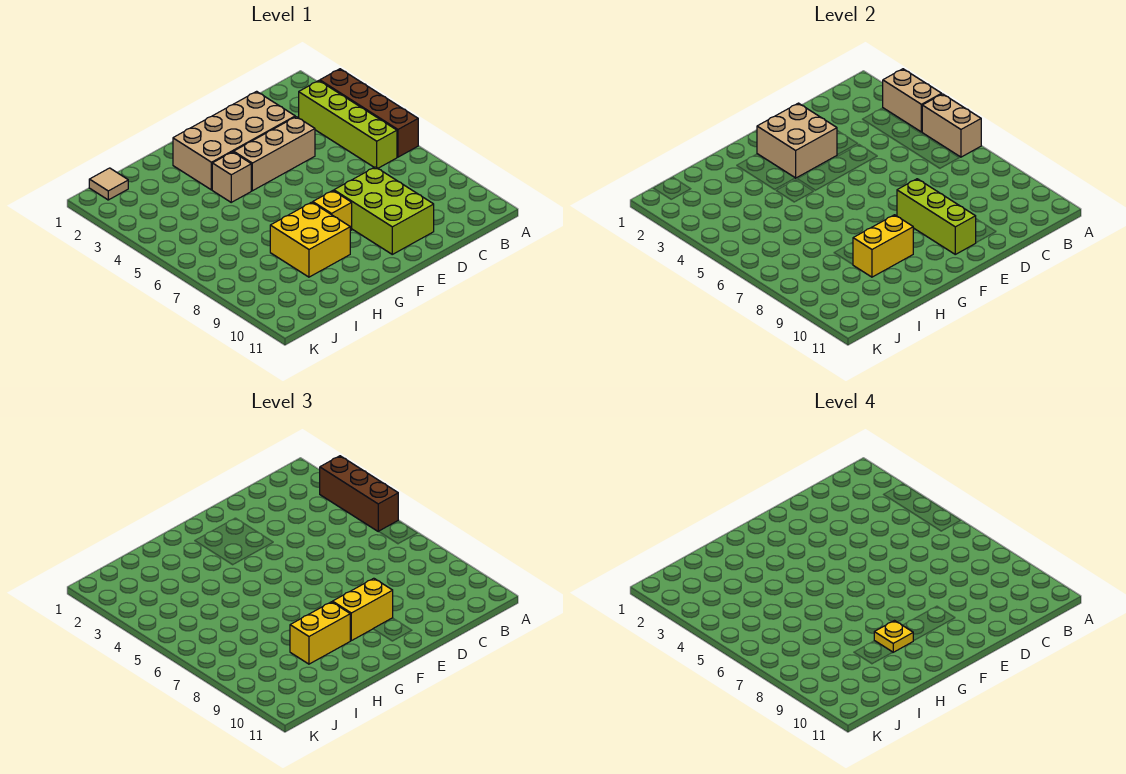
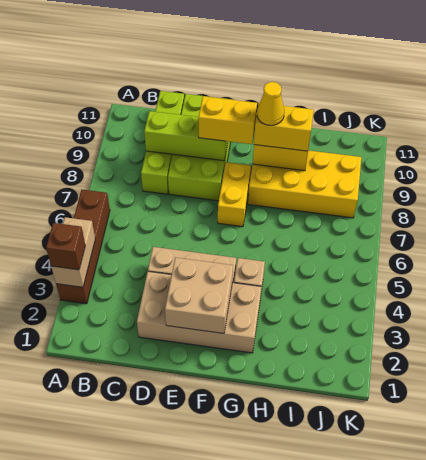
brown 1x3 brick [320,456,398,532] -> brown 1x1 brick [46,223,85,270]
tan 1x2 brick [922,94,981,157] -> none
lime 1x4 brick [299,81,397,168] -> lime 1x4 brick moved to [141,91,184,194]
lime 2x3 brick [334,167,434,254] -> lime 2x4 brick [168,94,234,201]
lime 1x3 brick [897,179,976,254] -> lime 1x3 brick turned to [144,111,228,161]
yellow 1x1 brick [313,191,352,231] -> yellow 1x2 brick [218,162,251,227]
yellow 2x2 brick [270,202,350,277] -> yellow 2x4 brick [248,150,361,218]
yellow 1x1 plate [874,621,913,652] -> yellow 1x1 cone [257,82,284,125]
tan 1x1 tile [89,168,128,200] -> none

